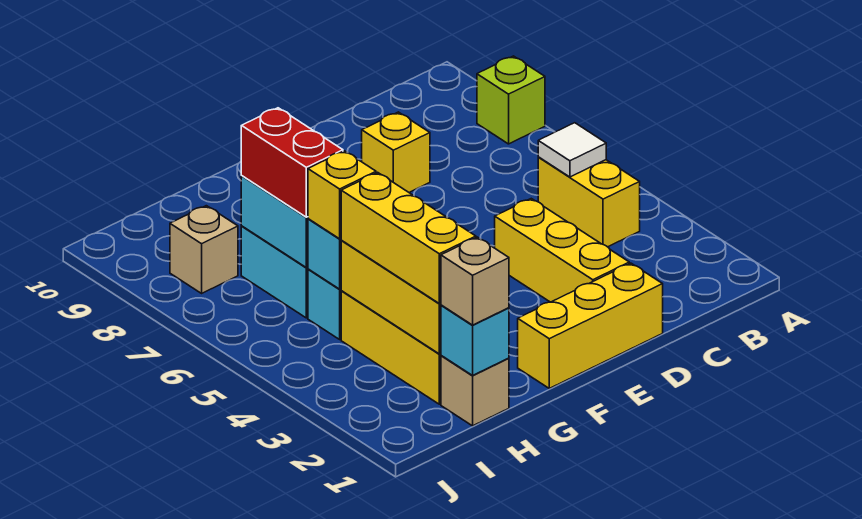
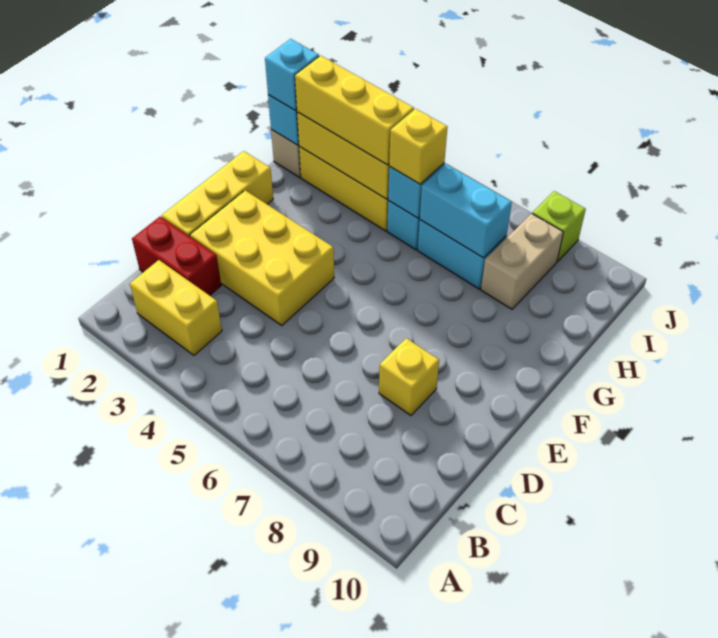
lime 1x1 brick [477,56,545,144] -> lime 1x1 brick moved to [532,191,586,262]
yellow 1x2 brick [538,157,640,247] -> yellow 1x2 brick moved to [130,260,222,355]
white 1x1 tile [538,123,606,177] -> none
yellow 1x3 brick [495,199,629,302] -> yellow 2x3 brick [190,190,334,325]
tan 1x1 brick [441,237,509,325] -> cyan 1x1 brick [265,39,319,111]
red 1x2 brick [241,108,343,217] -> red 1x2 brick moved to [132,217,221,296]
tan 1x1 brick [170,206,238,293] -> tan 1x2 brick [481,214,563,309]

